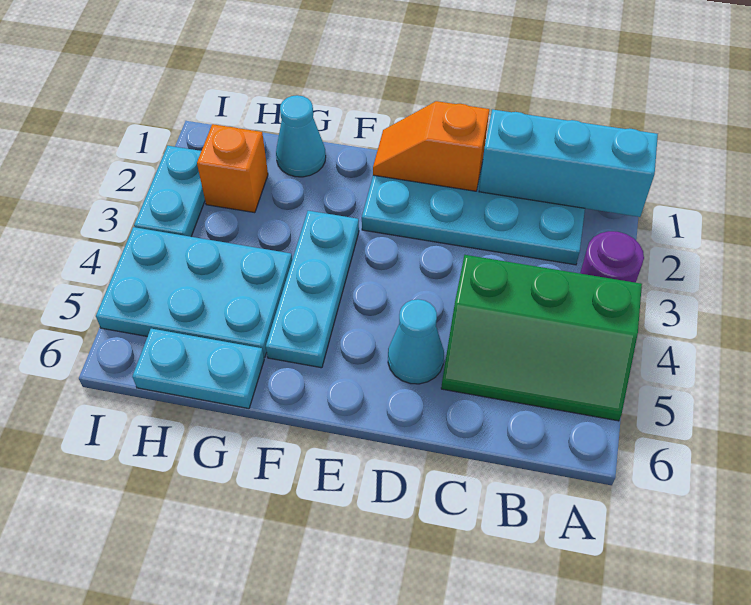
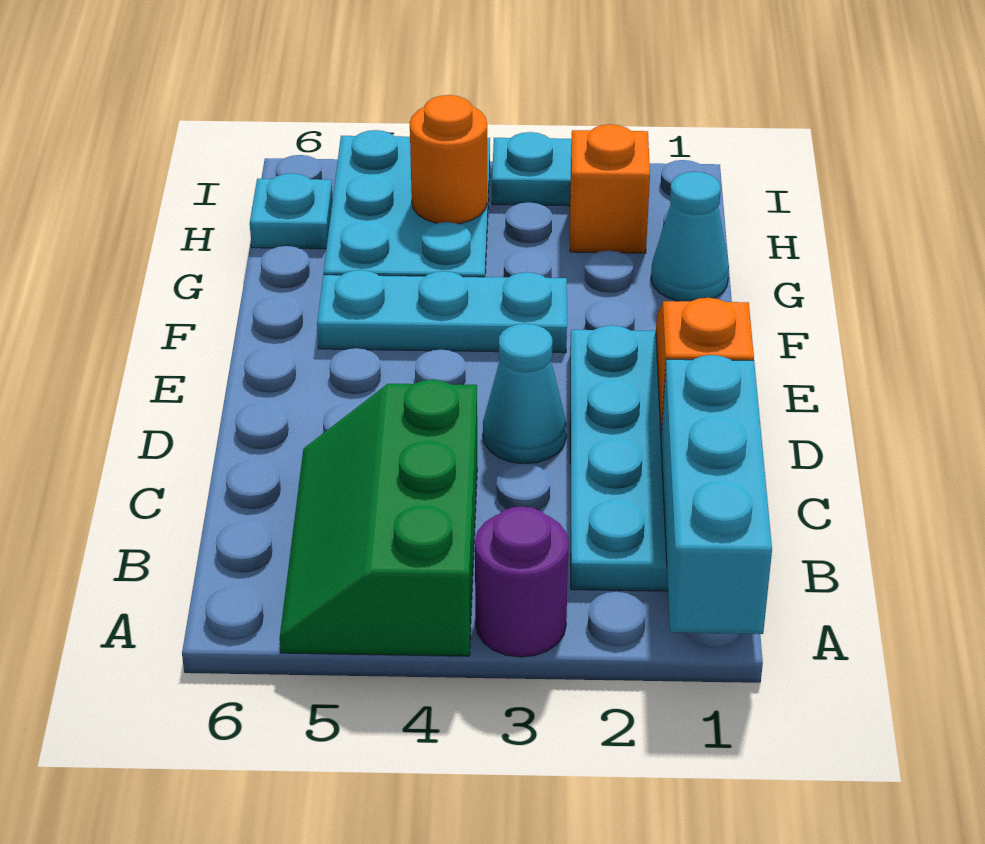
cyan 1x1 cone [388,299,444,384] -> cyan 1x1 cone moved to [483,324,567,464]
cyan 1x2 plate [132,329,264,409] -> cyan 1x1 plate [250,173,333,249]
none -> orange 1x1 round brick [410,95,487,224]

